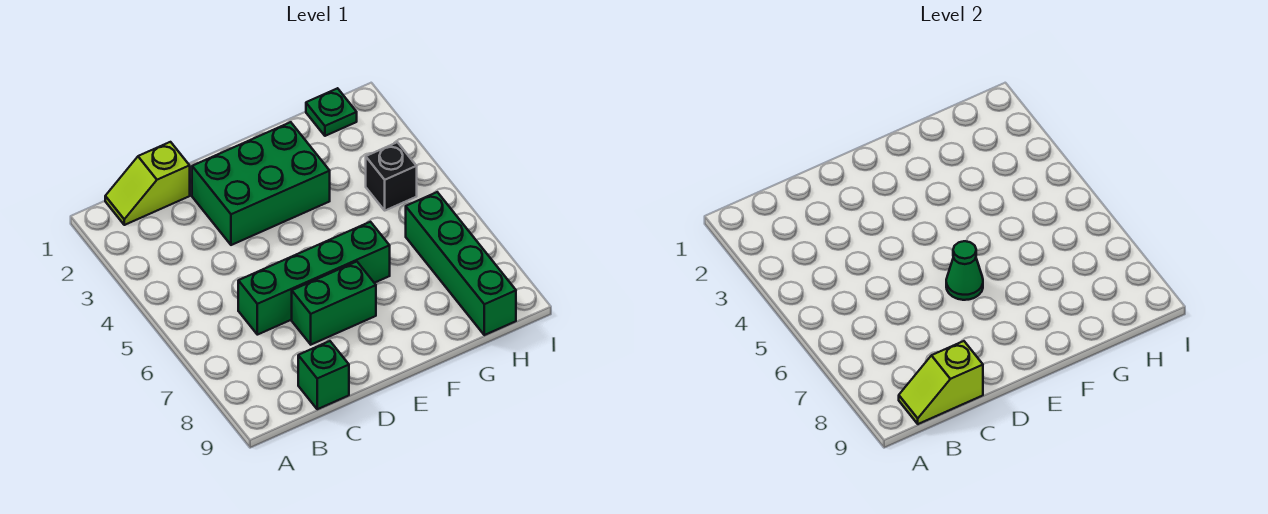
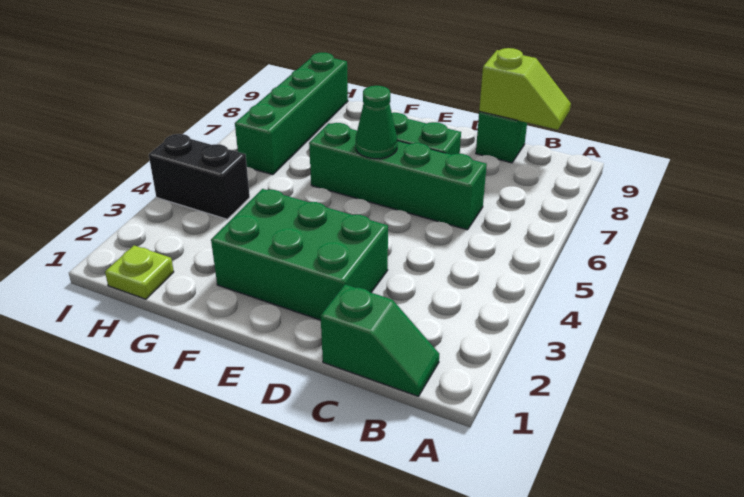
lime 1x2 slope [105,142,190,225] -> green 1x2 slope [321,284,439,396]
green 1x1 plate [306,88,357,136] -> lime 1x1 plate [105,245,174,299]
black 1x1 brick [366,142,417,210] -> black 1x2 brick [149,134,250,219]

